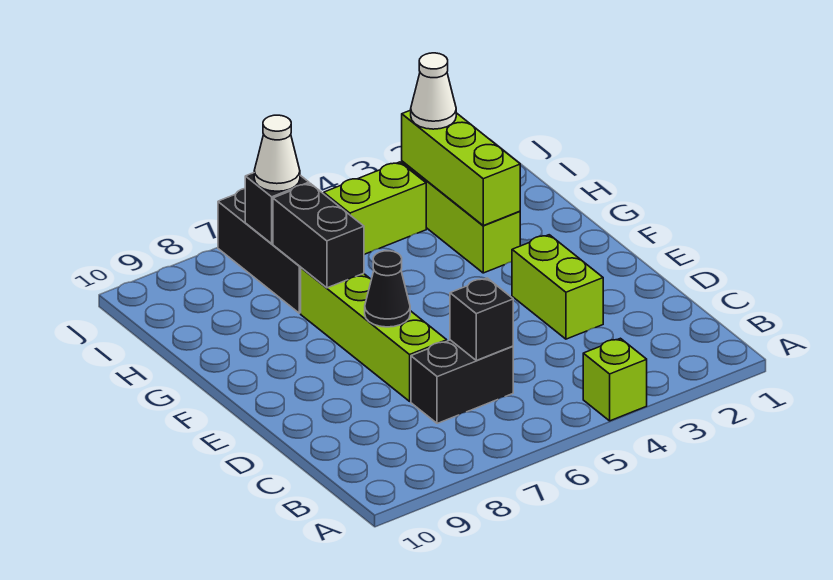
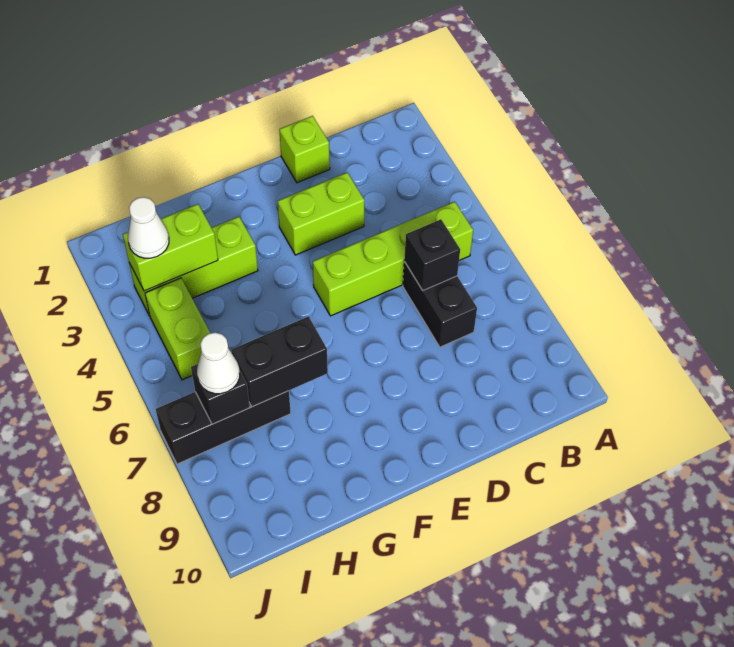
lime 1x1 brick [583,338,647,421] -> lime 1x1 brick moved to [279,116,330,183]
lime 1x4 brick [301,268,447,401] -> lime 1x4 brick moved to [313,202,473,316]
black 1x1 cone [365,251,410,327] -> none
lime 1x3 brick [402,110,520,226] -> lime 1x2 brick [123,204,218,291]

